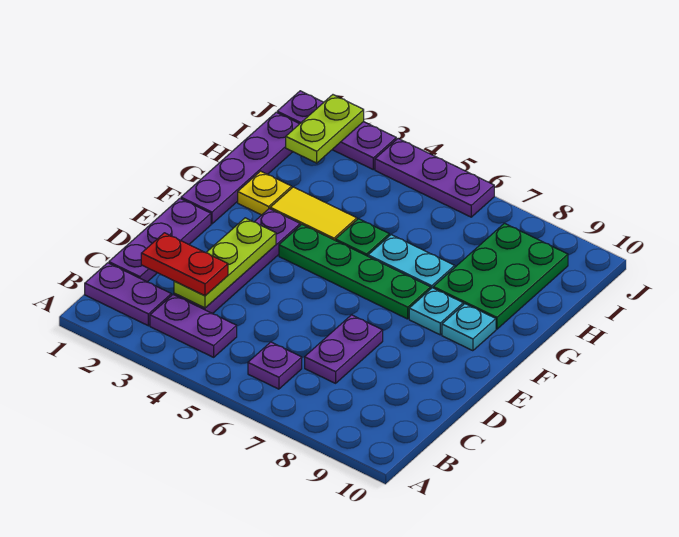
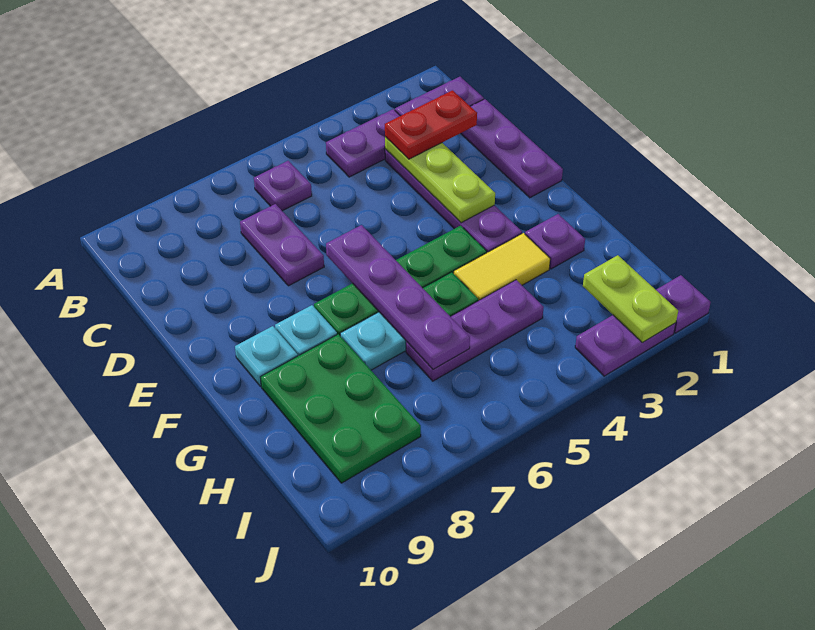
purple 1x4 plate [181,112,299,224] -> purple 1x4 plate moved to [326,225,470,370]
yellow 1x1 plate [238,171,292,215] -> purple 1x1 plate [525,214,585,269]
purple 1x3 plate [375,139,494,217] -> purple 1x3 plate moved to [406,280,544,381]

